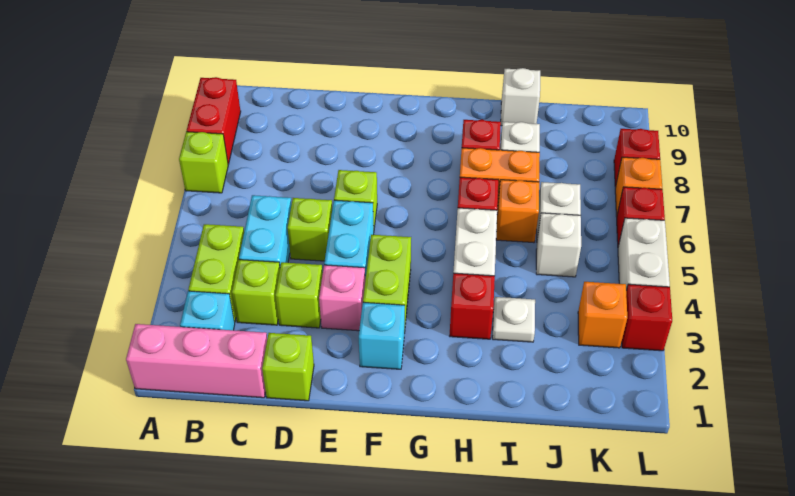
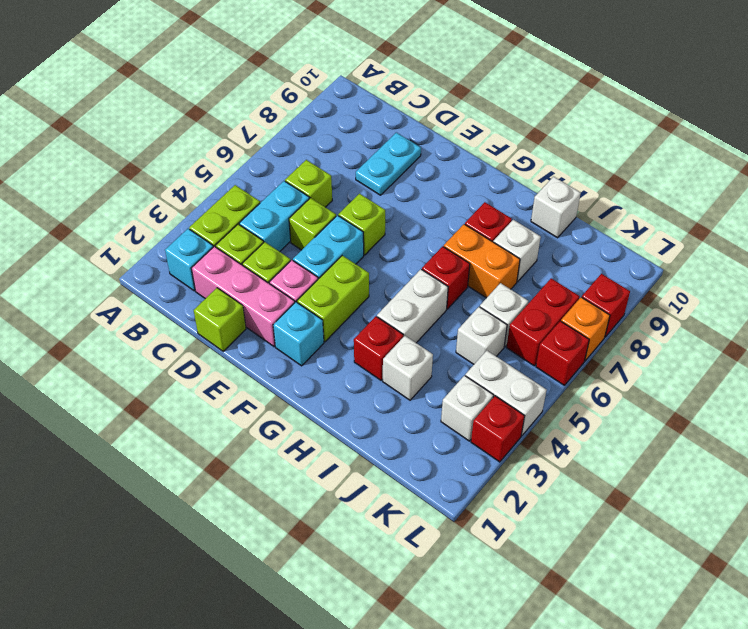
pink 1x3 brick [126,324,267,398] -> pink 1x3 brick moved to [191,246,295,347]
lime 1x1 brick [179,132,228,193] -> lime 1x1 brick moved to [285,160,332,207]
red 1x2 brick [187,77,241,164] -> red 1x2 brick moved to [506,279,579,366]
none -> cyan 1x2 plate [356,133,421,195]
white 1x1 plate [492,297,535,342] -> white 1x1 brick [383,336,433,400]
orange 1x1 brick [496,180,539,243] -> none
orange 1x1 brick [578,282,627,348] -> white 1x1 brick [441,376,493,441]
white 1x2 brick [618,218,670,290] -> white 1x2 brick turned to [465,351,547,436]

